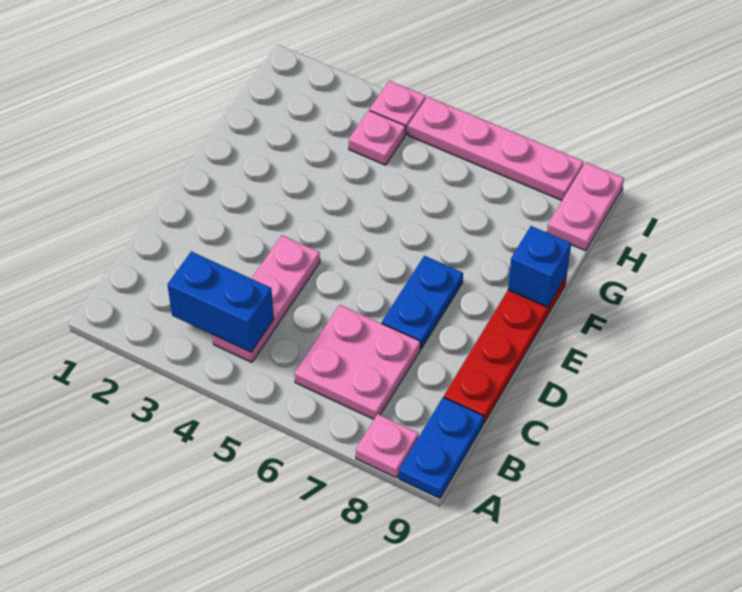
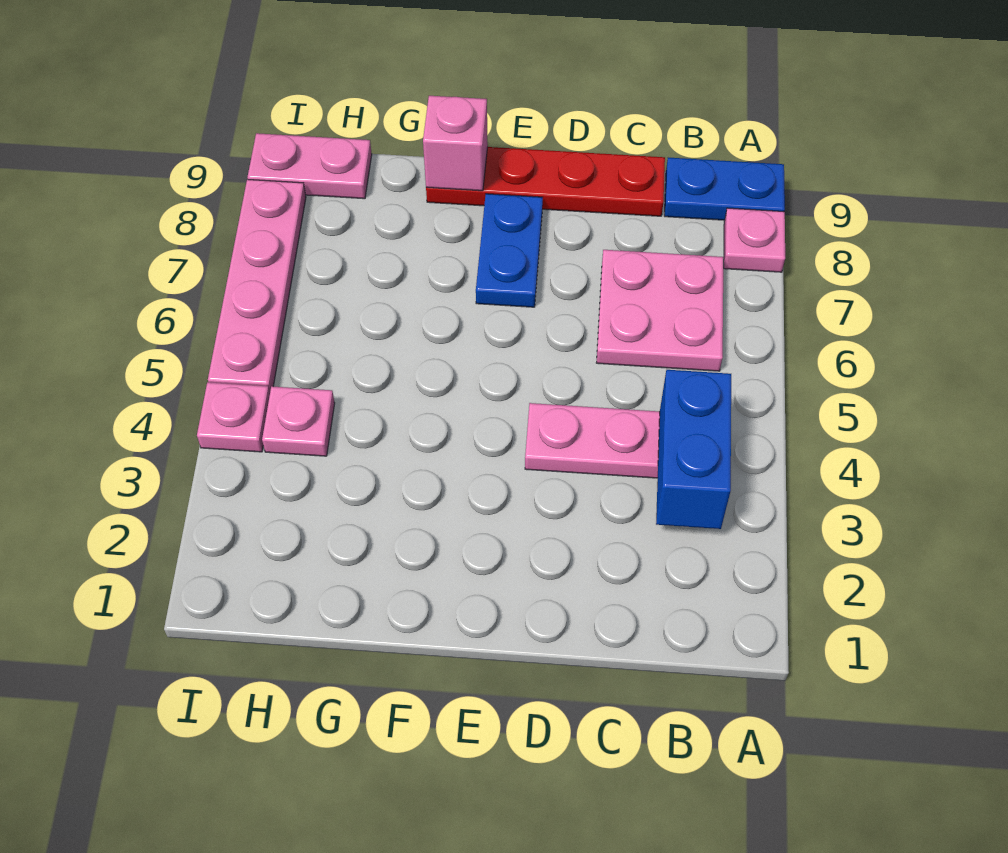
blue 1x2 plate [382,256,463,349] -> blue 1x2 plate turned to [476,194,543,307]
blue 1x1 brick [508,226,571,307] -> pink 1x1 brick [423,96,488,191]

